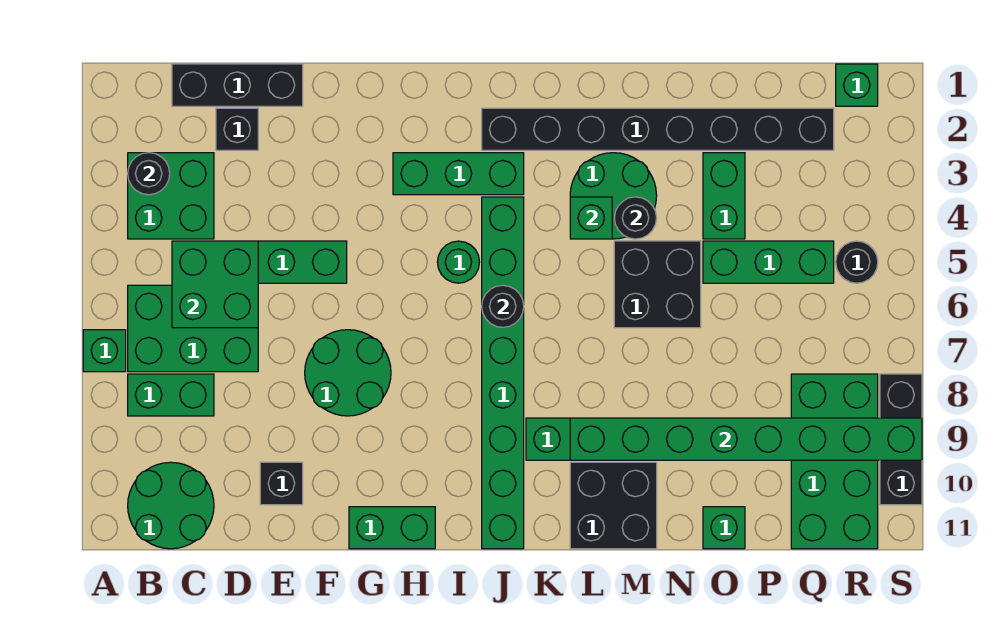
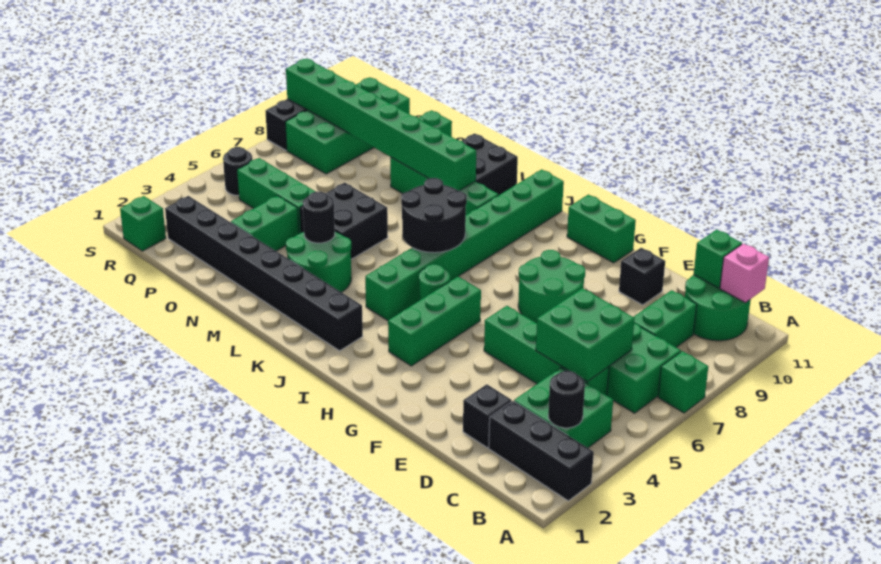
green 1x2 brick [128,374,214,416] -> green 1x2 brick turned to [634,290,697,347]
none -> pink 1x1 brick [720,244,769,303]
black 1x3 brick [172,64,303,106] -> black 1x3 brick moved to [489,401,594,501]
green 1x3 brick [393,153,524,195] -> green 1x3 brick turned to [388,277,481,366]
black 1x1 round brick [482,285,524,327] -> black 2x2 round brick [401,178,467,253]
green 1x1 brick [570,197,612,239] -> green 1x1 brick moved to [694,230,742,288]

